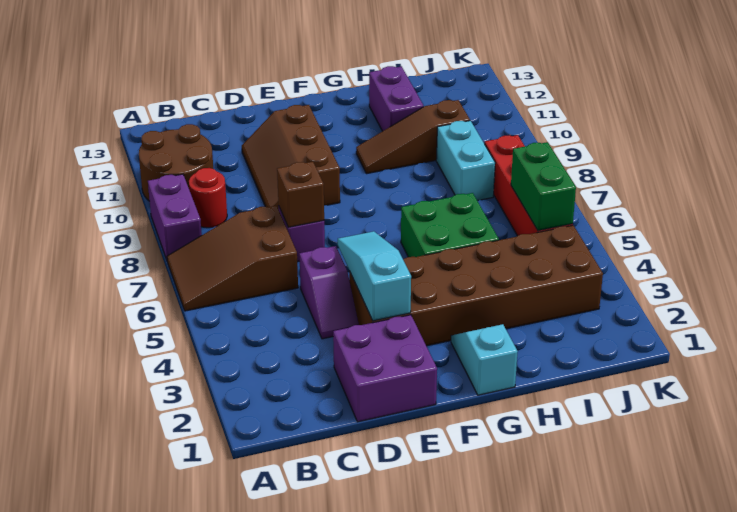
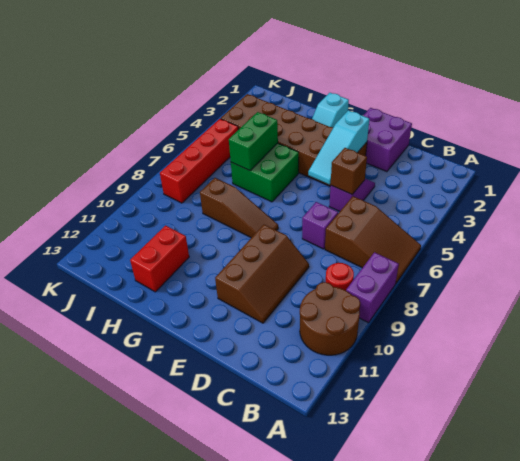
brown 1x1 brick [277,162,324,227] -> brown 1x1 brick moved to [331,148,367,194]
brown 1x3 slope [356,100,470,174] -> brown 1x3 slope moved to [200,178,278,238]
purple 1x2 brick [369,66,423,131] -> red 1x2 brick [130,226,189,292]
cyan 1x2 brick [436,121,495,201] -> none
green 1x2 brick [511,142,576,231] -> green 1x2 brick moved to [229,112,278,171]

